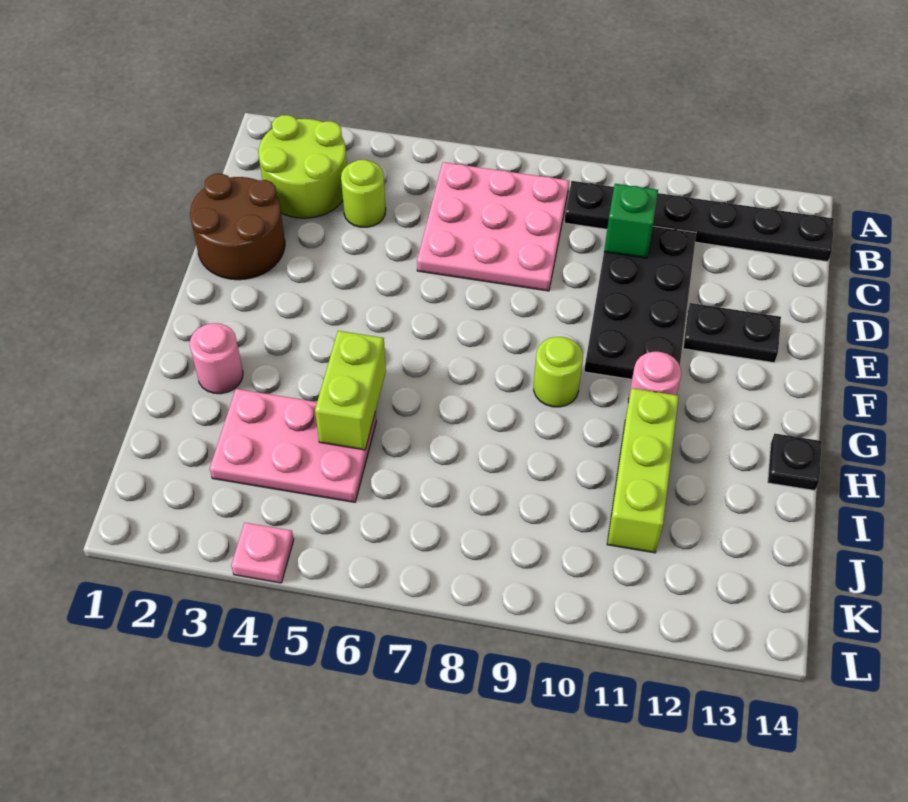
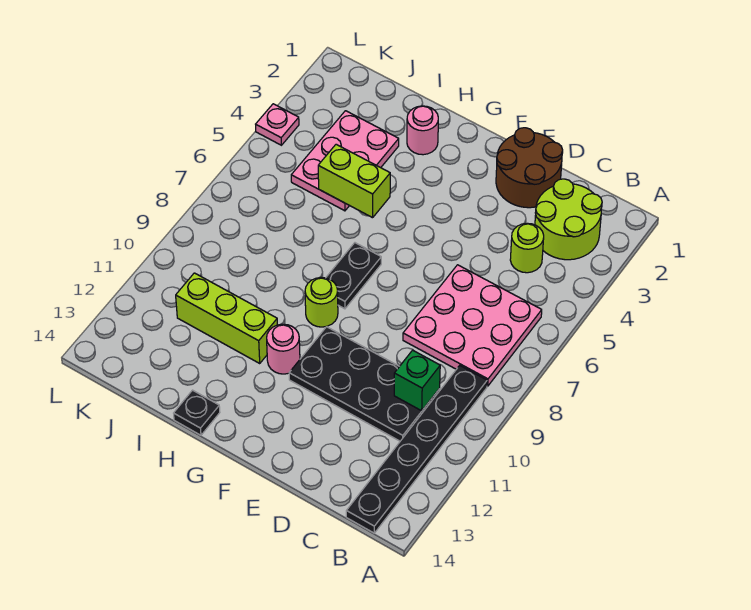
black 1x2 plate [683,303,781,363] -> black 1x2 plate moved to [326,243,381,309]

